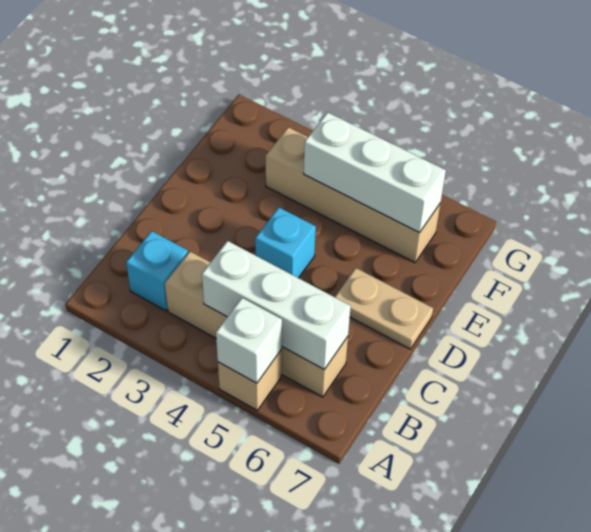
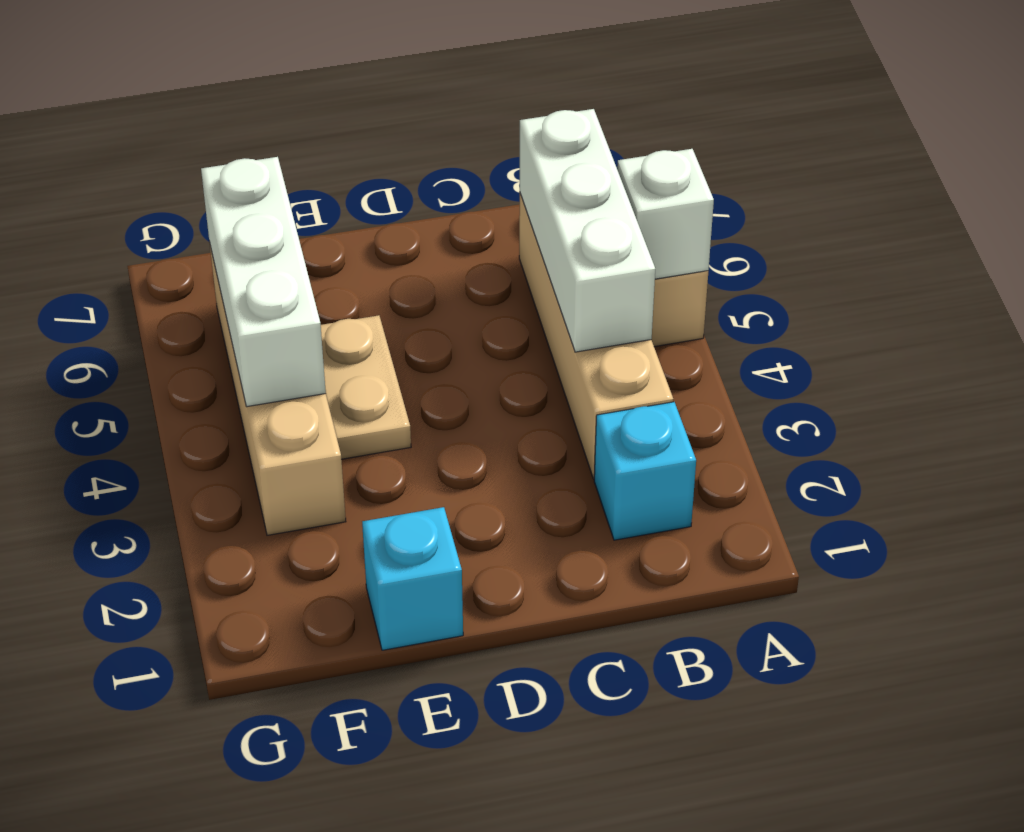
cyan 1x1 brick [255,207,316,278] -> cyan 1x1 brick moved to [362,507,463,650]
tan 1x2 plate [335,268,433,349] -> tan 1x2 plate moved to [321,315,411,459]

